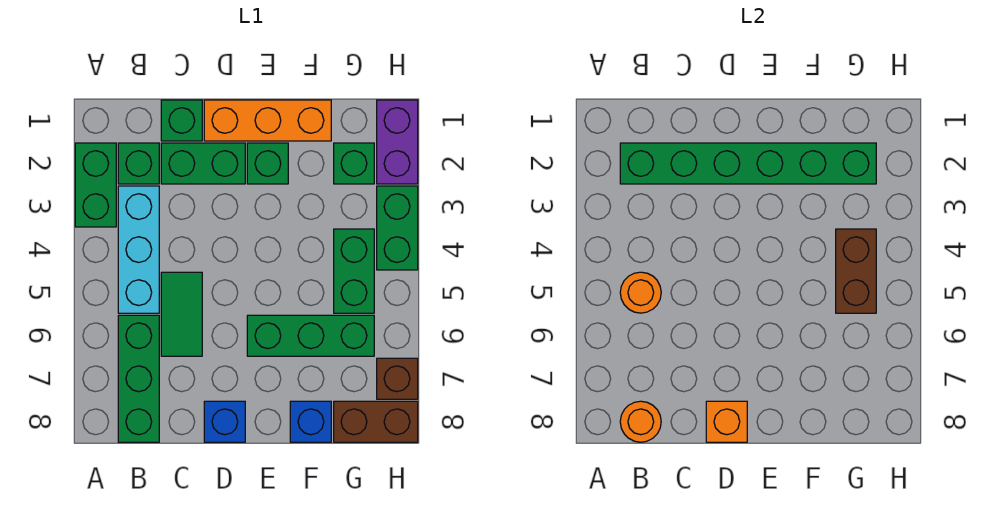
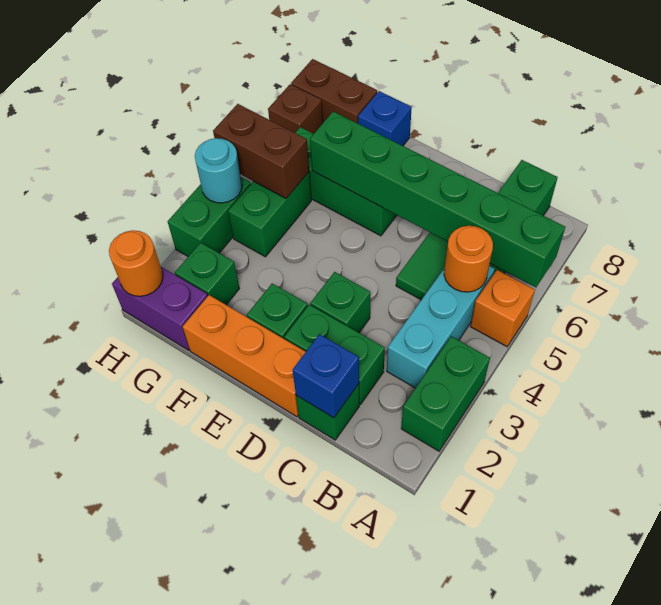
green 1x1 brick [118,143,159,184] -> green 1x1 brick moved to [310,272,370,332]
green 1x6 brick [620,143,876,184] -> green 1x6 brick moved to [310,111,565,287]
orange 1x1 round brick [620,401,661,442] -> orange 1x1 round brick moved to [109,230,163,296]
blue 1x1 brick [204,401,245,442] -> blue 1x1 brick moved to [293,334,359,418]
orange 1x1 brick [706,401,747,442] -> orange 1x1 brick moved to [471,270,535,347]
brown 1x2 brick [836,229,876,313] -> brown 1x2 brick turned to [213,104,309,198]
purple 1x2 brick [377,100,418,184] -> purple 1x2 brick turned to [112,267,208,350]
none -> cyan 1x1 round brick [195,138,242,203]

